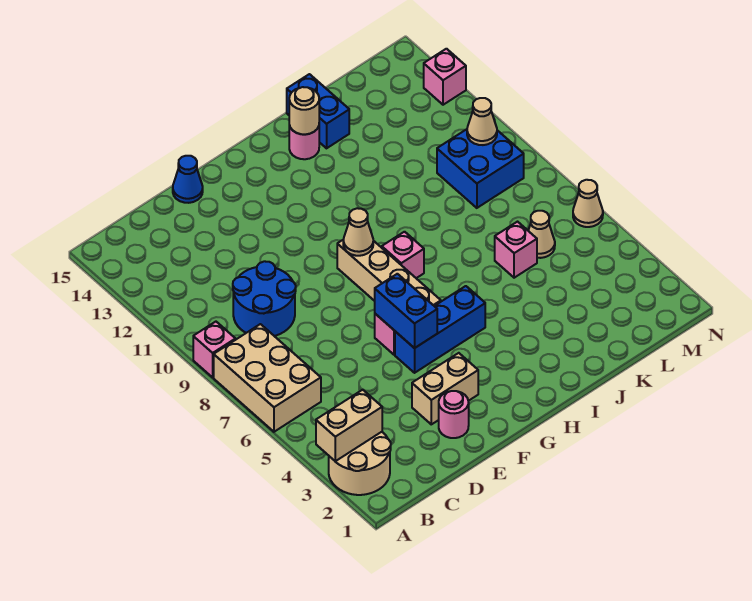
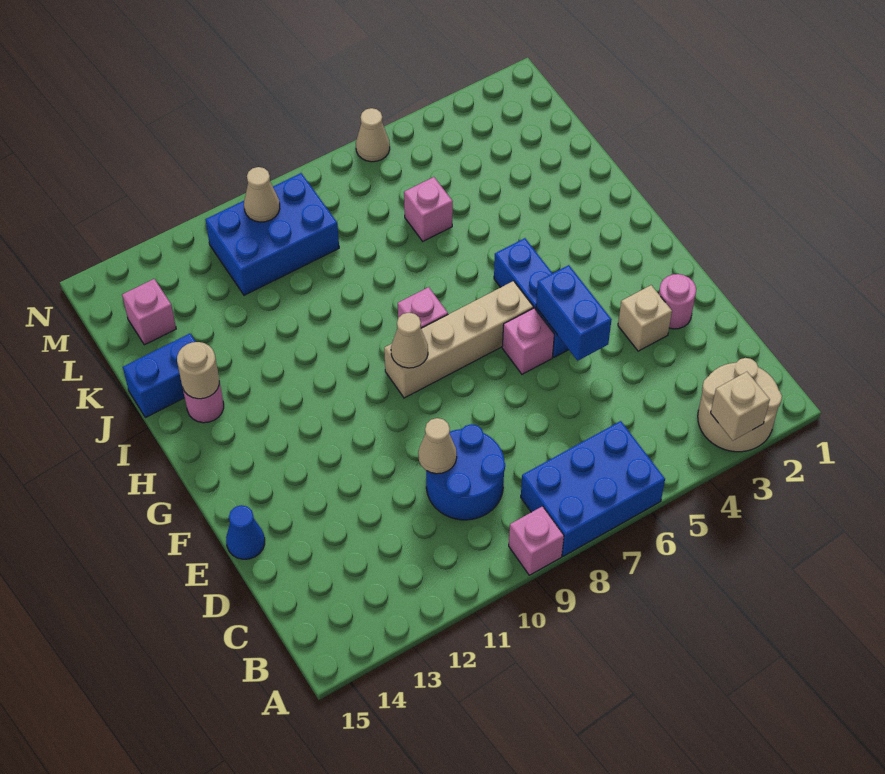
tan 1x2 brick [316,390,382,461] -> tan 1x1 brick [711,372,770,441]
tan 2x3 brick [214,324,321,432] -> blue 2x3 brick [521,421,665,556]
tan 1x2 brick [412,353,478,424] -> tan 1x1 brick [618,285,672,351]
blue 1x2 brick [375,274,437,348] -> blue 1x2 brick turned to [536,265,612,361]
tan 1x1 cone [528,211,555,258] -> tan 1x1 cone moved to [418,418,457,474]
blue 2x2 brick [437,129,524,208] -> blue 2x3 brick [205,173,339,295]
pink 1x1 brick [424,49,466,105] -> pink 1x1 brick moved to [122,279,176,345]

